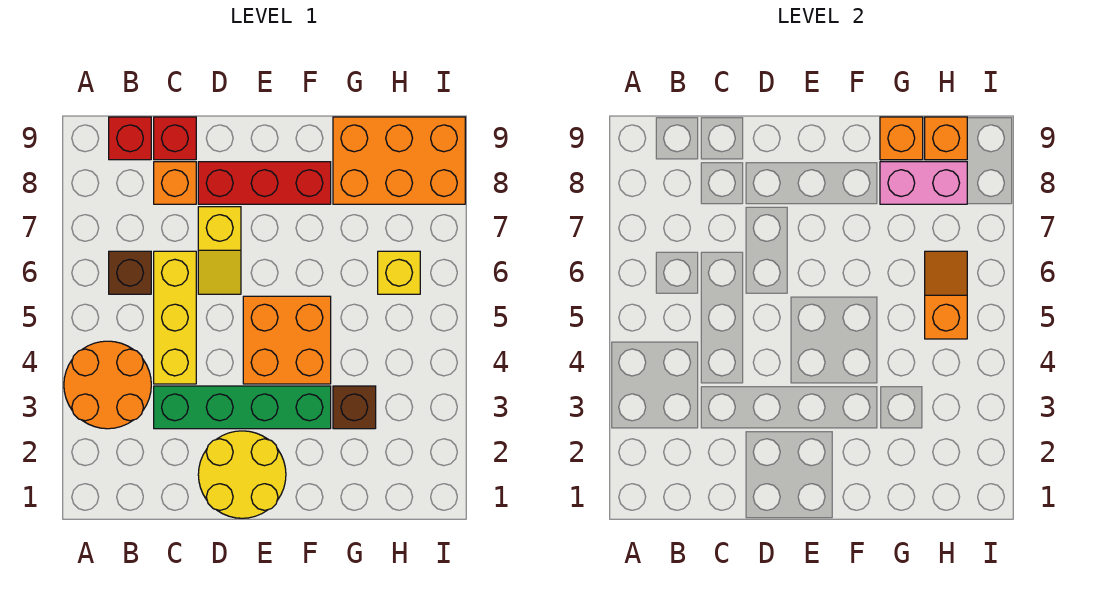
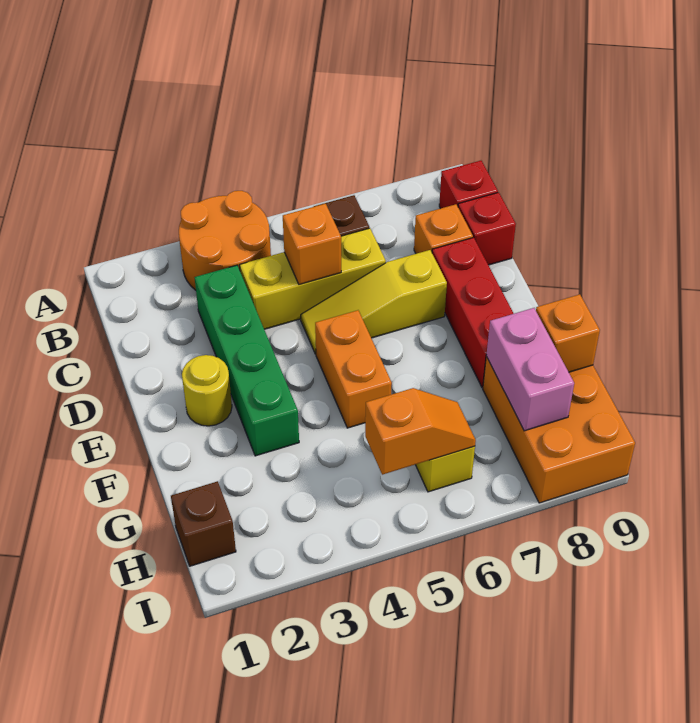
yellow 2x2 round brick [198,431,286,518] -> yellow 1x1 round brick [182,355,232,426]
yellow 1x2 slope [198,207,241,294] -> yellow 1x3 slope [301,250,447,354]
orange 2x2 brick [243,296,331,384] -> orange 1x2 brick [315,310,392,428]
brown 1x1 brick [333,386,376,429] -> brown 1x1 brick moved to [171,481,236,566]
orange 1x1 brick [925,117,967,160] -> orange 1x1 brick moved to [283,204,341,284]

